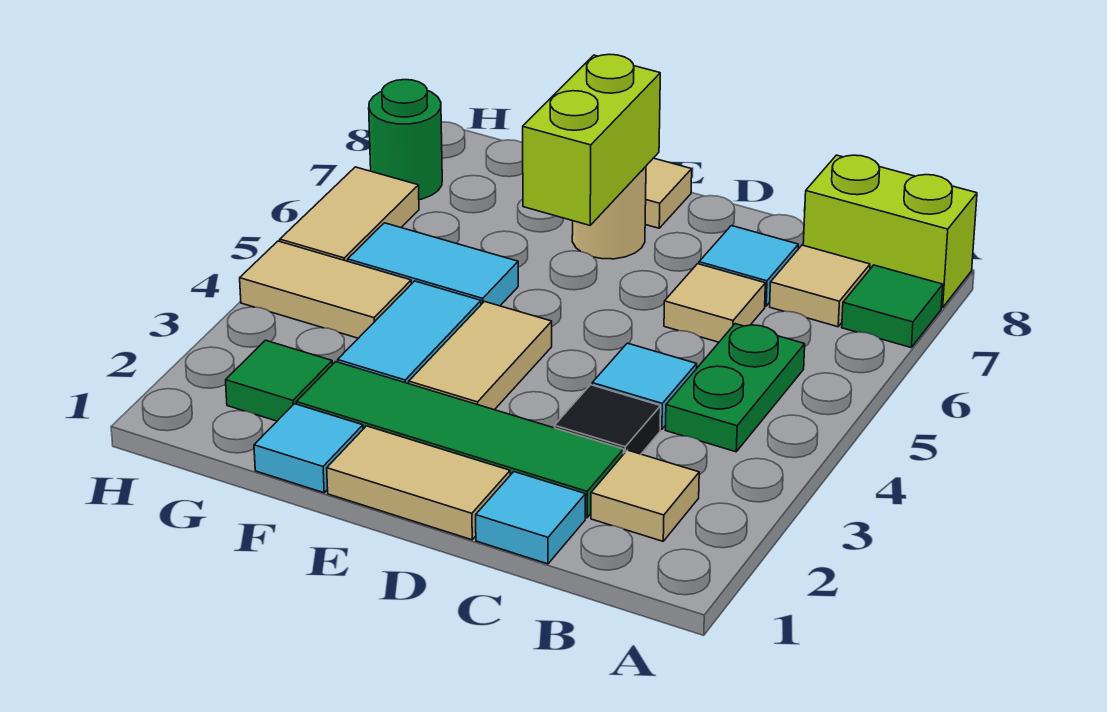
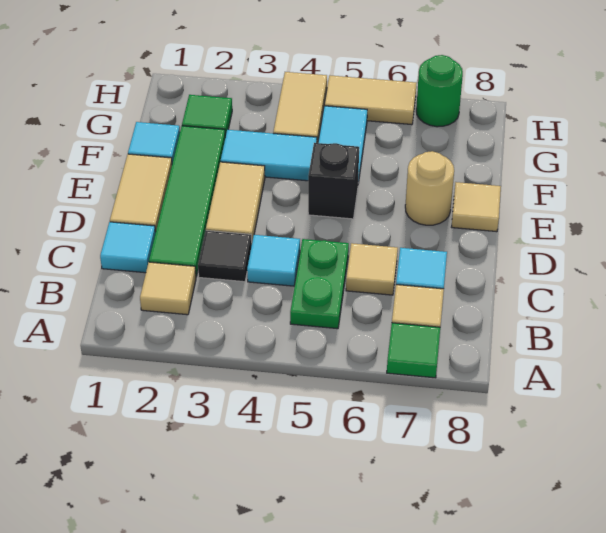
lime 1x2 brick [803,155,977,308] -> none
green 1x2 plate [665,324,805,452] -> green 1x2 plate turned to [290,239,349,329]
tan 1x2 tile [409,302,552,410] -> tan 1x2 tile turned to [206,162,265,241]
none -> black 1x1 brick [308,143,359,219]
lime 1x2 brick [523,54,660,225] -> none

